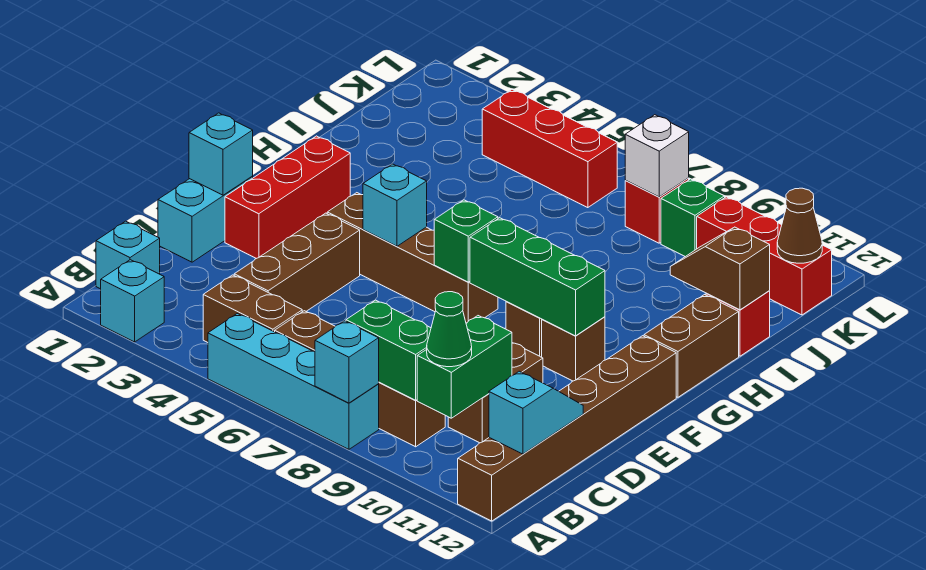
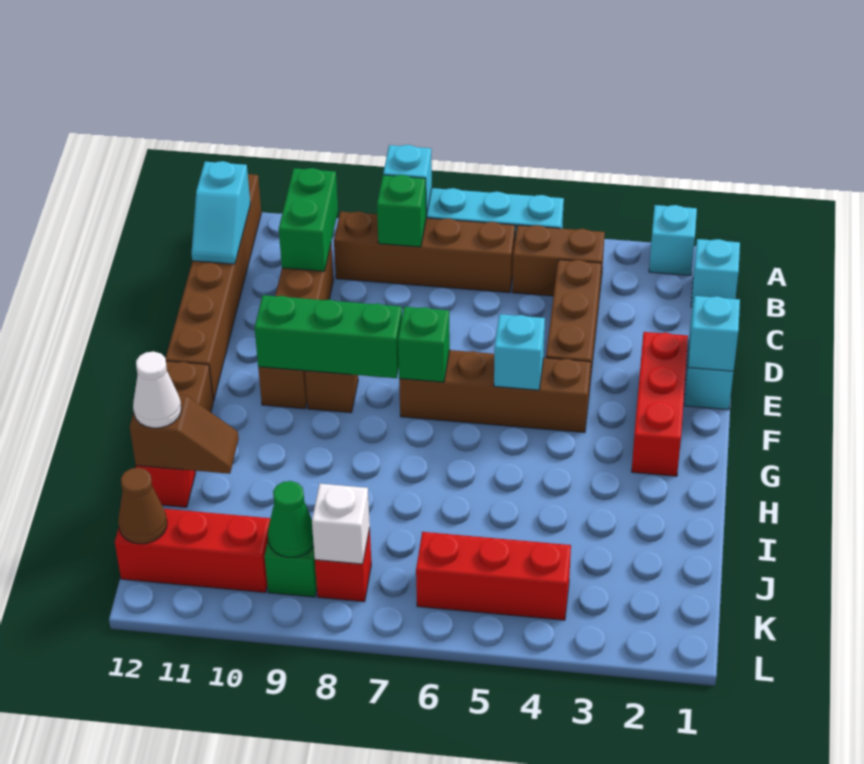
green 1x2 brick [346,300,431,400] -> green 1x1 brick [377,175,426,247]
green 1x1 cone [427,292,472,367] -> green 1x1 cone moved to [268,481,314,557]
none -> white 1x1 cone [133,352,181,428]

